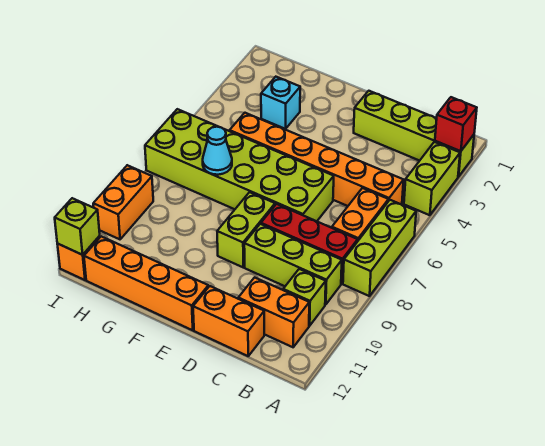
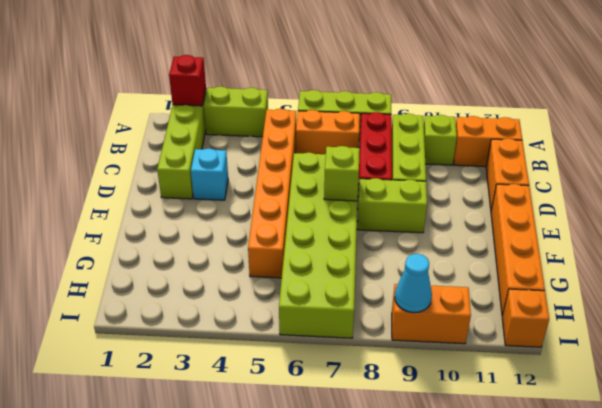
orange 1x2 brick [238,277,309,347] -> orange 1x2 brick turned to [454,116,522,167]
cyan 1x1 brick [261,77,300,129] -> cyan 1x1 brick moved to [191,148,228,200]
cyan 1x1 cone [203,127,232,175] -> cyan 1x1 cone moved to [395,254,432,313]
lime 1x1 brick [55,198,100,255] -> lime 1x1 brick moved to [324,146,360,201]

